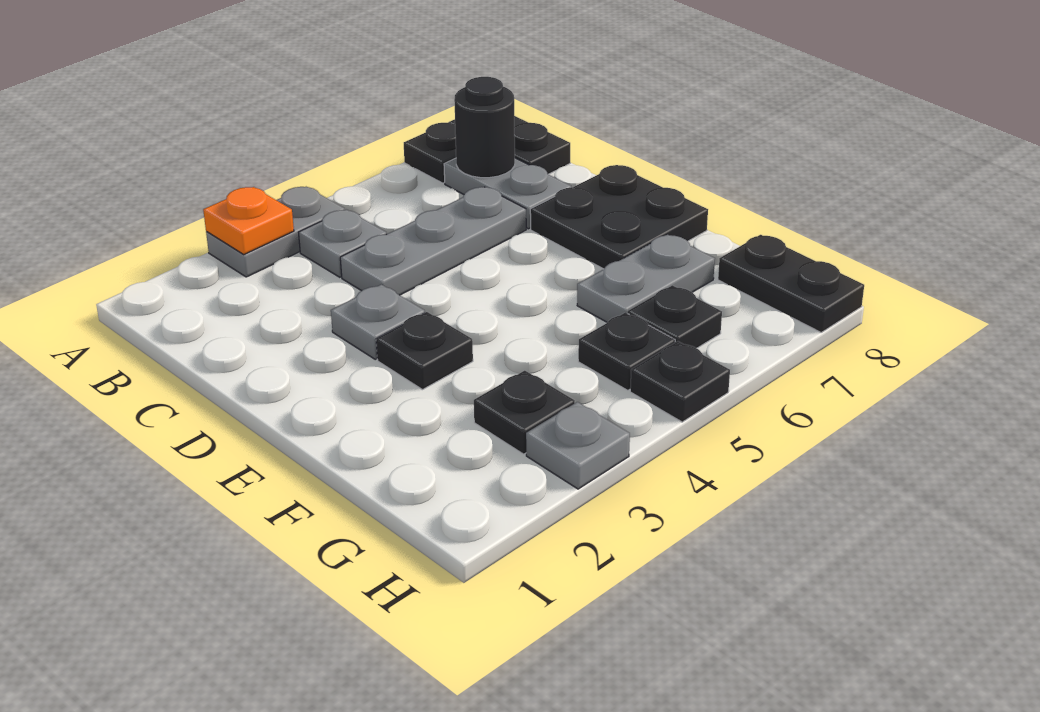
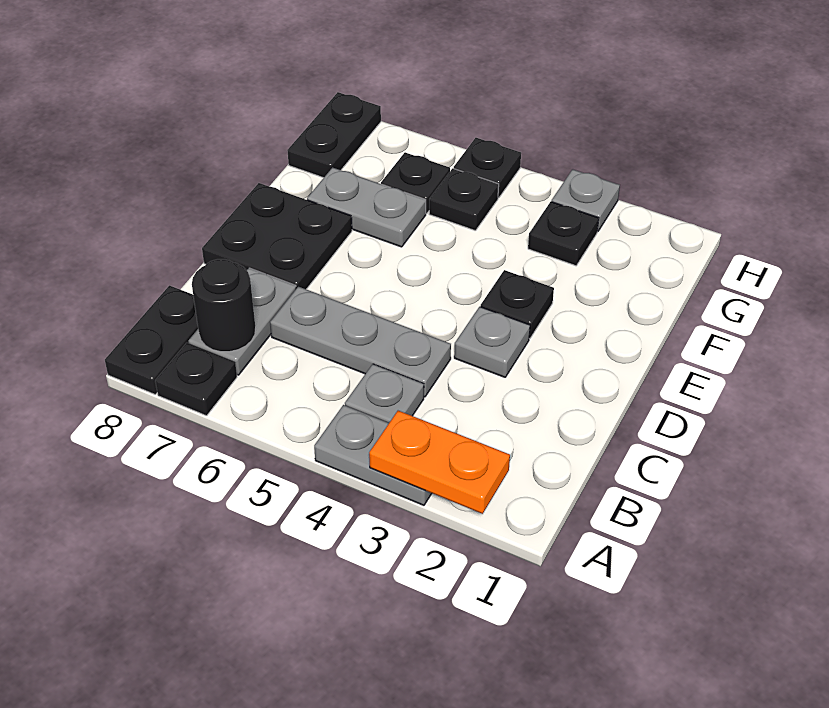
orange 1x1 plate [203,187,294,254] -> orange 1x2 plate [369,411,510,514]

